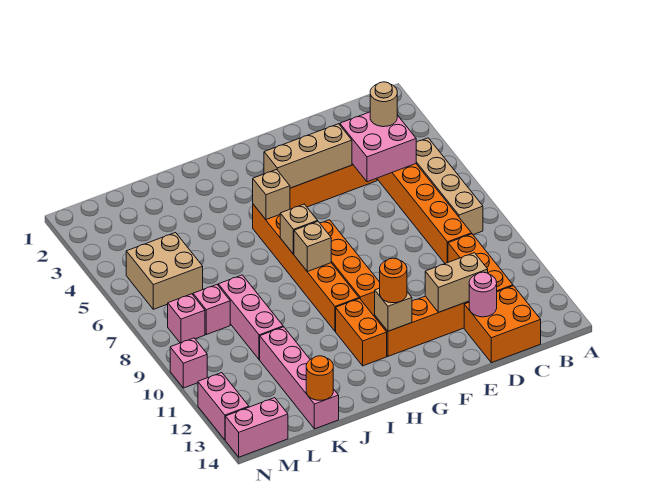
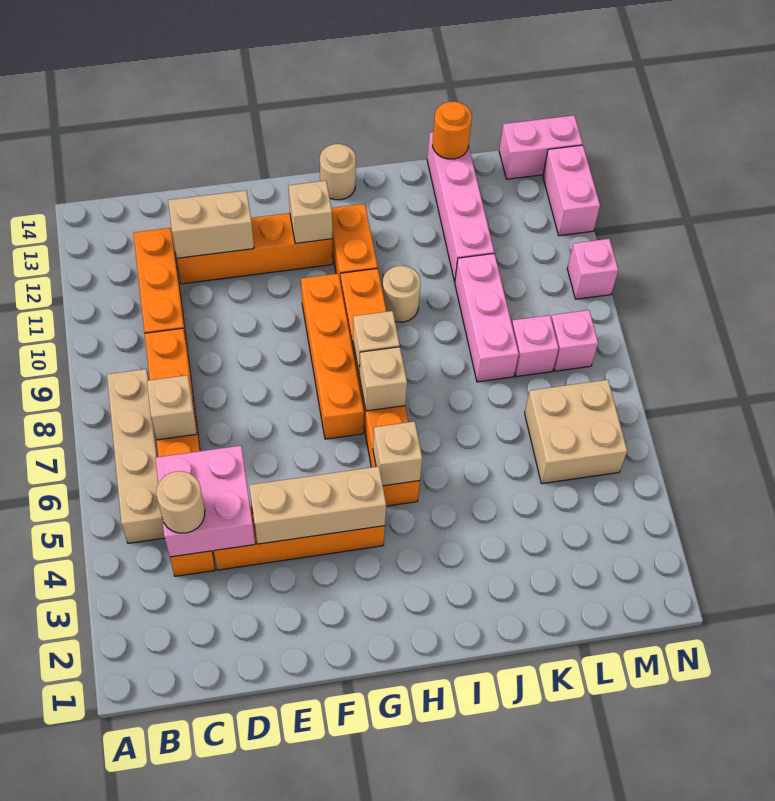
none -> tan 1x1 brick [147,375,197,440]
orange 2x2 brick [464,286,541,363] -> none
pink 1x1 round brick [469,272,497,317] -> none
orange 1x1 round brick [380,258,407,303] -> none
none -> tan 1x1 round brick [320,144,356,200]
none -> tan 1x1 round brick [382,266,421,322]

